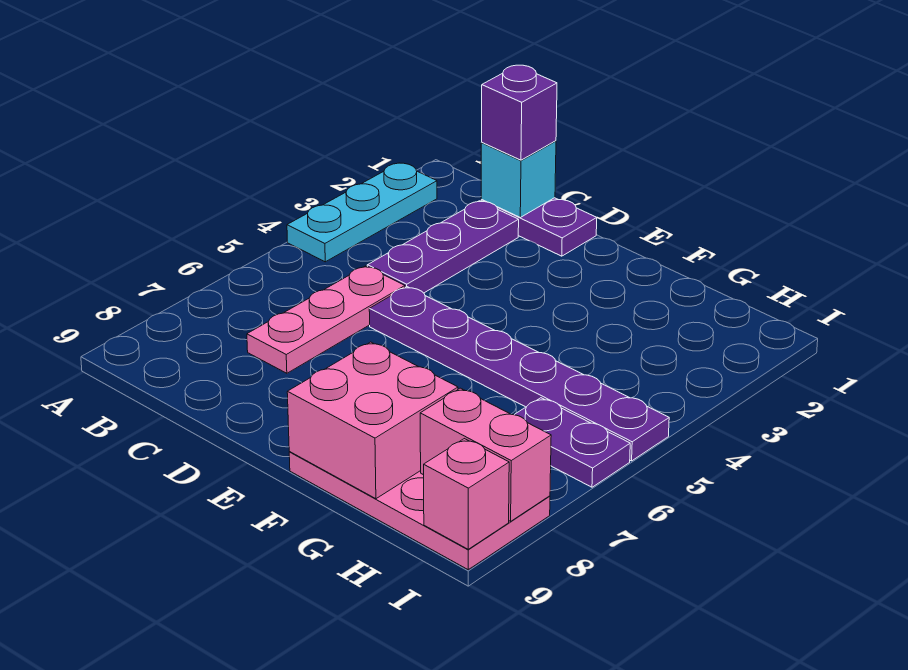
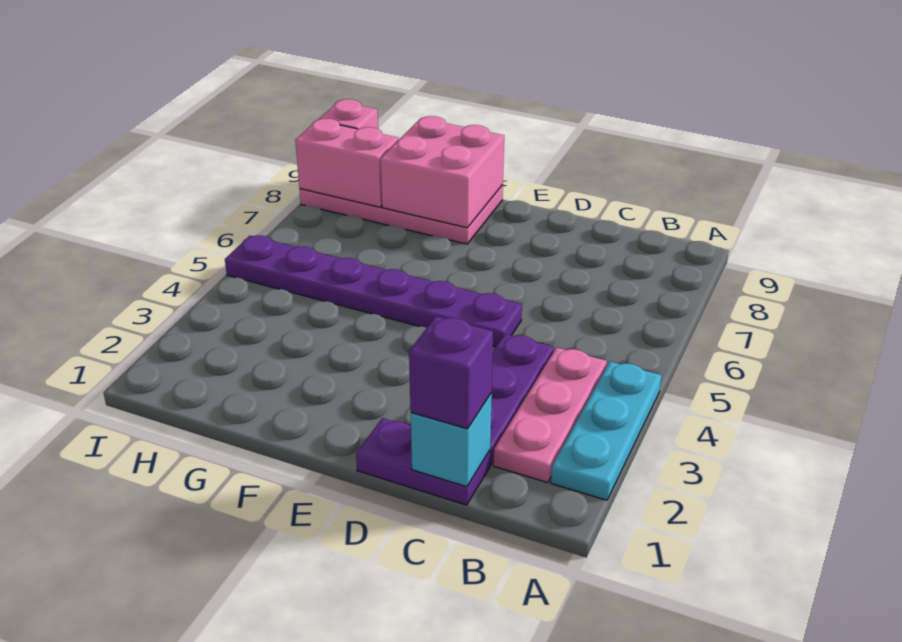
pink 1x3 plate [247,266,405,373] -> pink 1x3 plate moved to [494,348,607,483]
purple 1x2 plate [514,398,630,487] -> none

